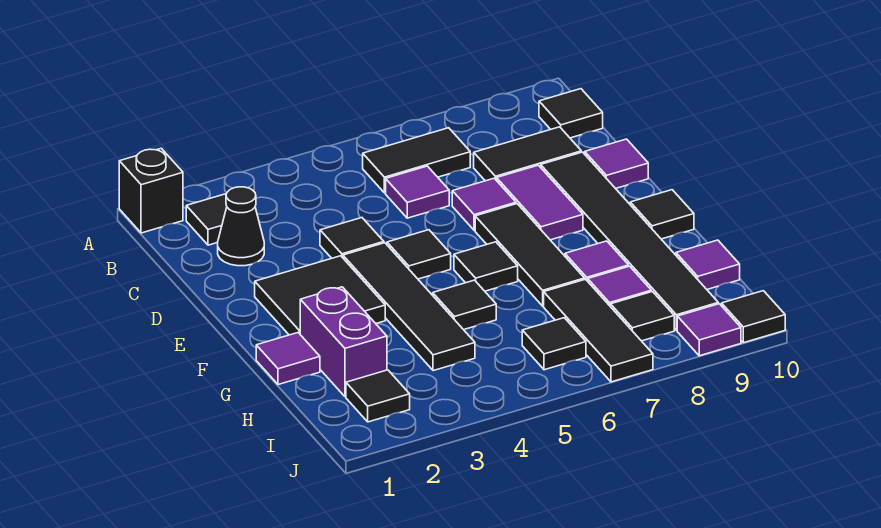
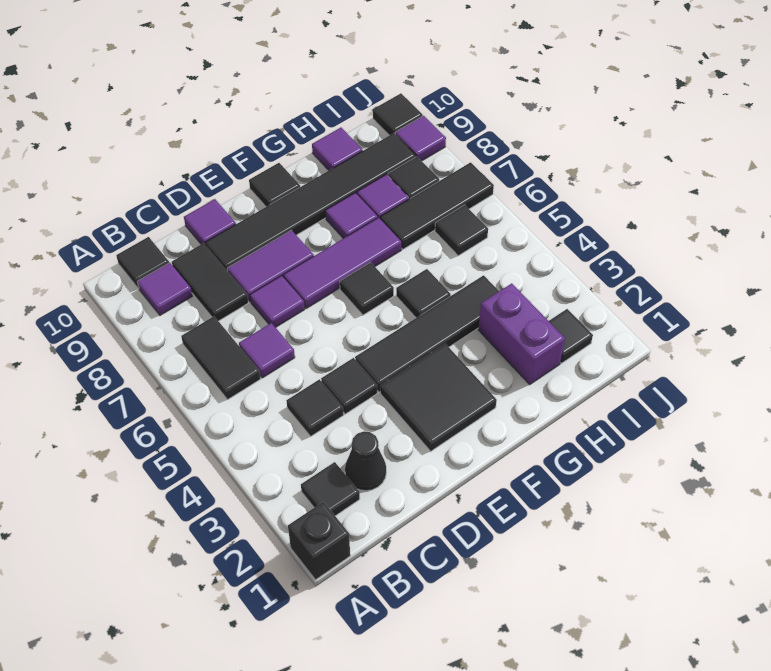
black 1x1 tile [387,230,451,279] -> black 1x1 tile moved to [286,379,343,436]
black 1x3 tile [475,204,585,306] -> purple 1x3 tile [283,218,401,308]
purple 1x1 tile [256,333,320,385] -> purple 1x1 tile moved to [137,263,192,315]
purple 1x2 brick [300,287,387,397] -> purple 1x2 brick turned to [478,283,565,384]

